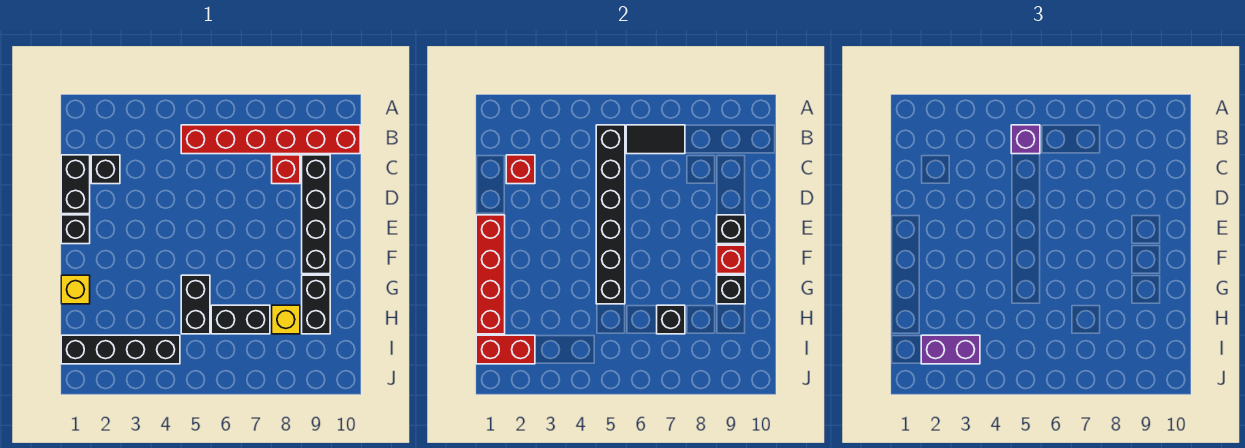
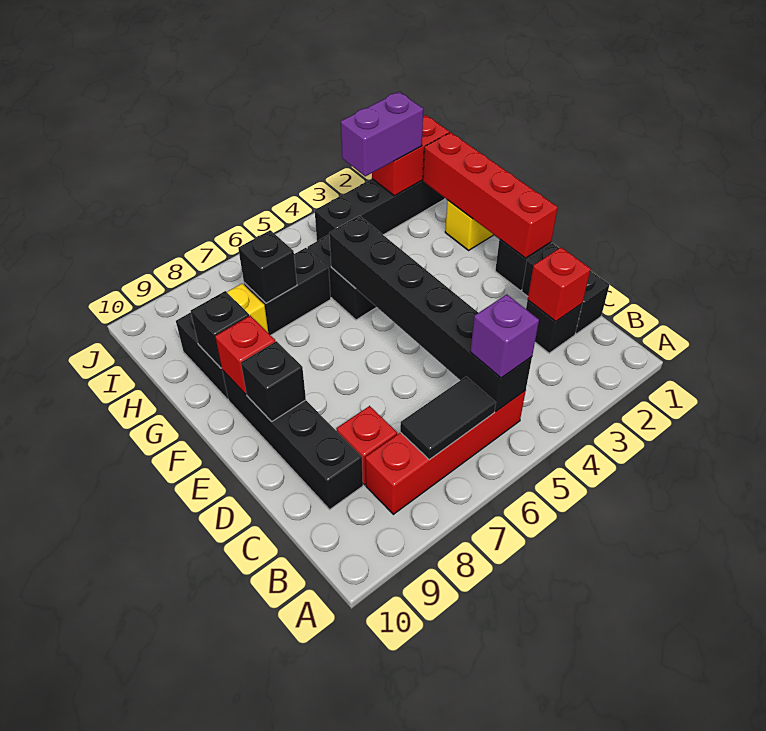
red 1x6 brick [181,125,360,154] -> red 1x4 brick [365,390,526,514]

